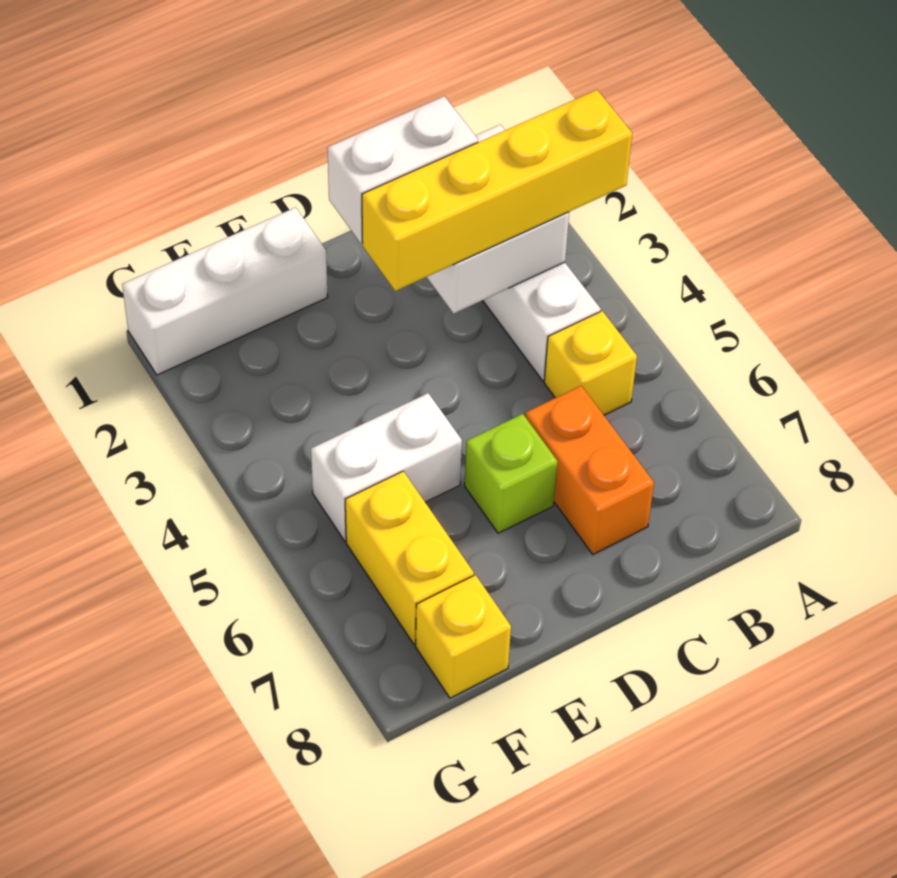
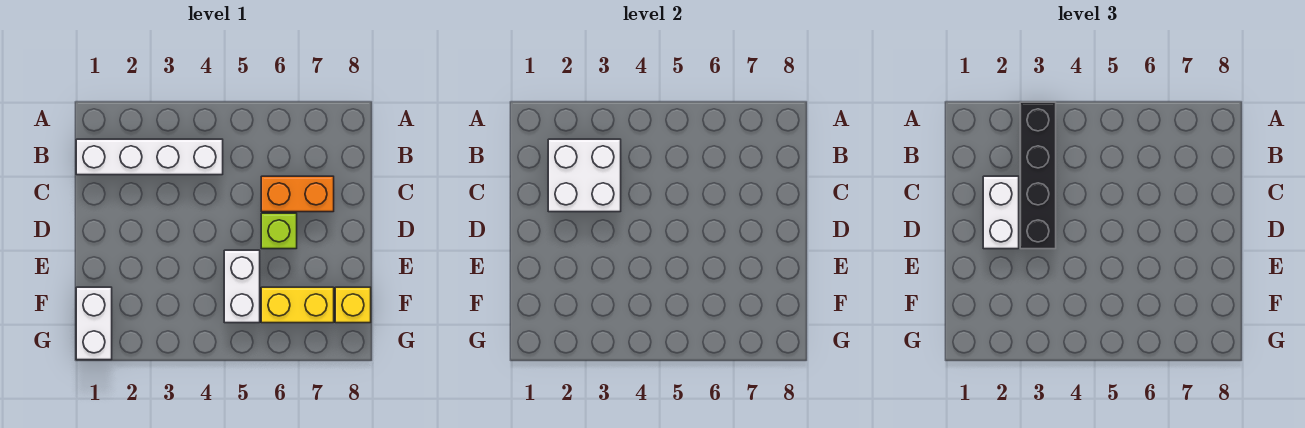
yellow 1x4 brick [362,90,632,291] -> black 1x4 brick [1020,102,1056,249]
yellow 1x1 brick [544,311,637,415] -> none
white 1x3 brick [122,207,328,375] -> white 1x2 brick [76,287,112,360]

